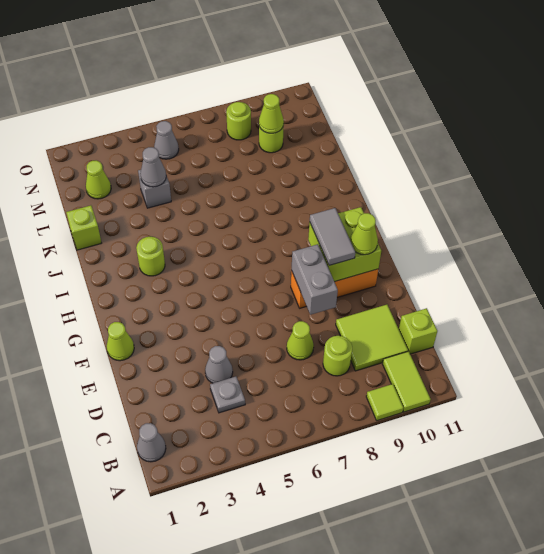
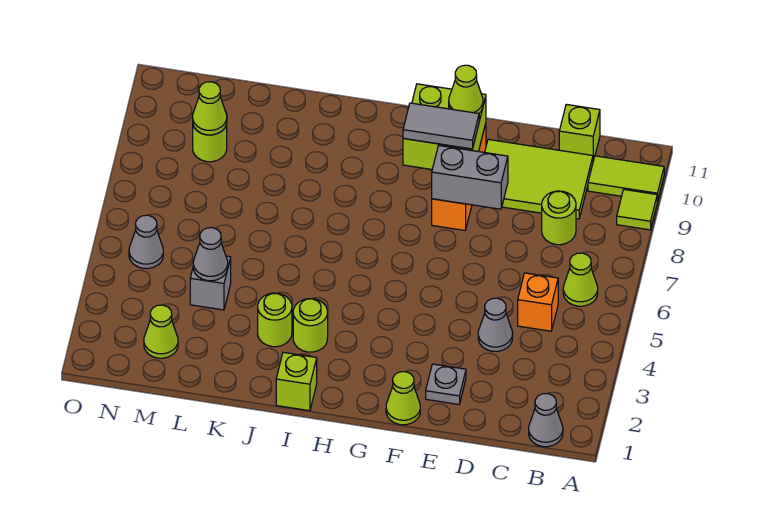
grey 1x1 plate [210,376,245,413] -> grey 1x1 plate moved to [426,364,466,404]
none -> orange 1x1 brick [518,273,558,331]
lime 2x2 tile [336,305,408,371] -> lime 2x3 tile [485,139,593,219]
lime 1x1 cone [287,321,314,360] -> lime 1x1 cone moved to [563,253,598,306]
lime 1x1 brick [66,205,101,250] -> lime 1x1 brick moved to [276,352,317,411]
lime 1x1 round brick [226,102,251,140] -> lime 1x1 round brick moved to [258,293,292,347]

